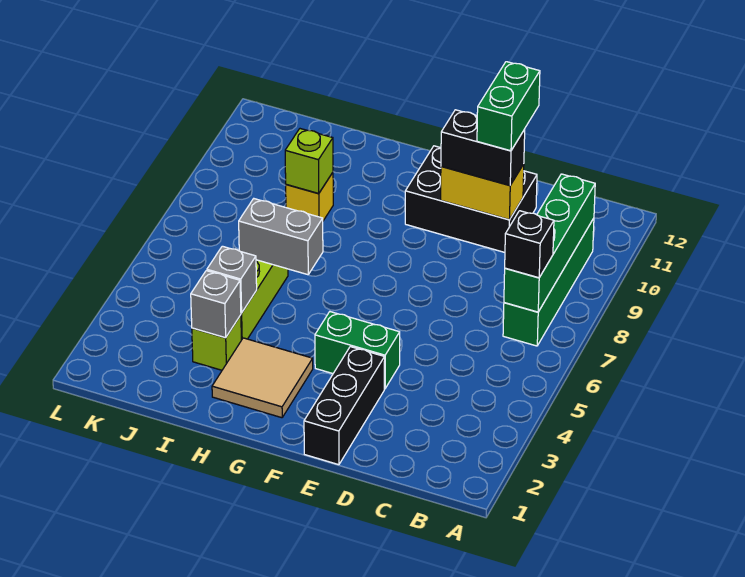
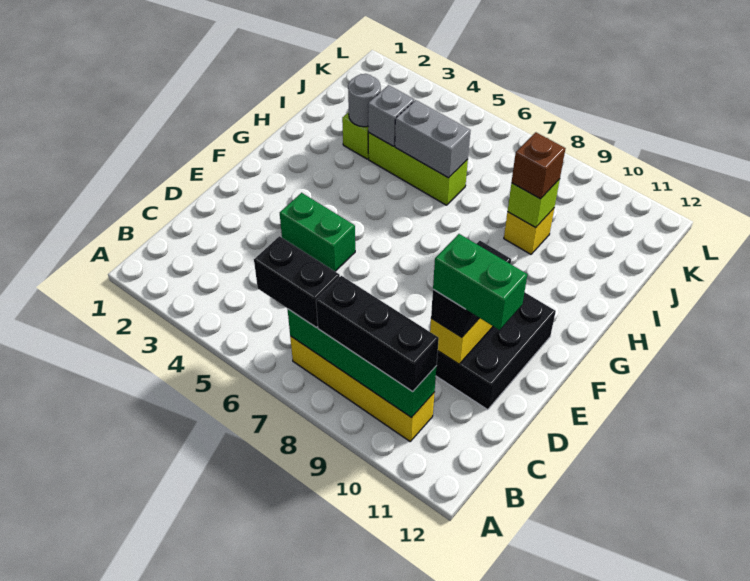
green 1x4 brick [503,218,594,346] -> yellow 1x4 brick [290,336,435,441]
black 1x1 brick [505,211,554,278] -> black 1x2 brick [254,236,340,327]
black 1x3 brick [304,347,385,465] -> black 1x3 brick moved to [316,276,439,392]
green 1x2 brick [315,312,400,389] -> green 1x2 brick turned to [280,193,355,271]
tan 2x2 tile [212,338,313,418] -> none
grey 1x2 brick [239,199,323,275] -> grey 1x2 brick turned to [395,100,471,178]
grey 1x1 brick [191,271,241,338] -> grey 1x1 round brick [348,74,381,127]
none -> brown 1x1 brick [511,132,565,199]

